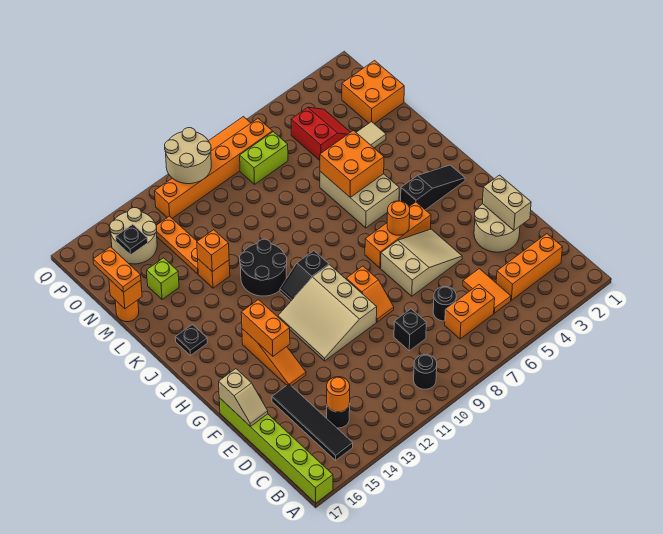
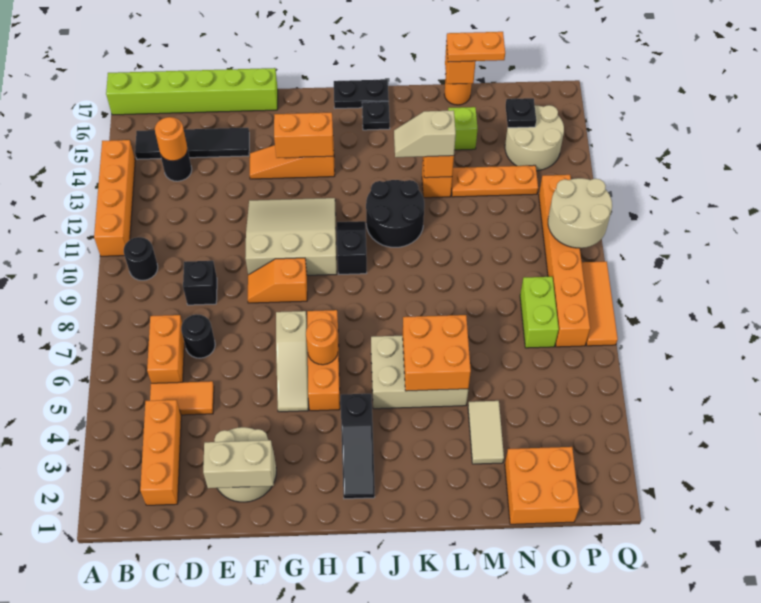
none -> orange 1x4 brick [94,140,135,256]
tan 1x2 slope [219,369,268,426] -> tan 1x2 slope moved to [394,110,456,157]
tan 2x3 slope [381,229,462,296] -> tan 1x3 slope [276,311,308,412]
none -> black 1x2 plate [334,79,389,109]
red 2x2 slope [291,107,350,160] -> none

